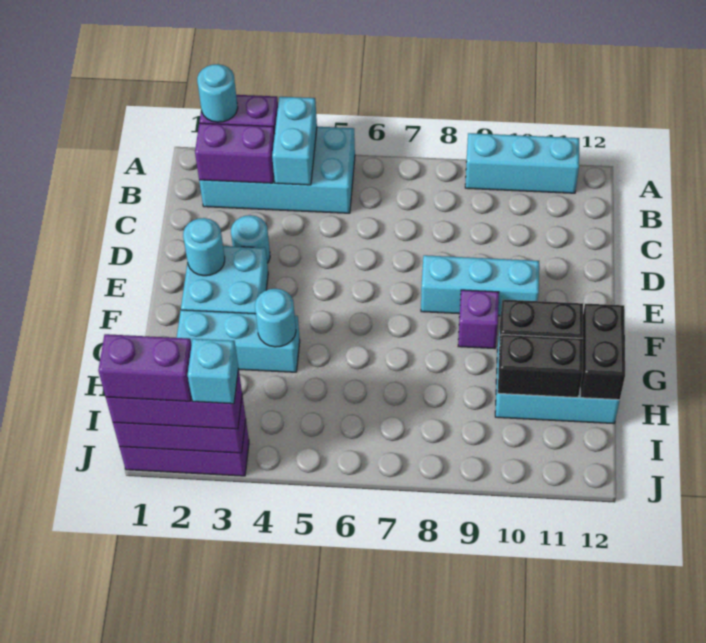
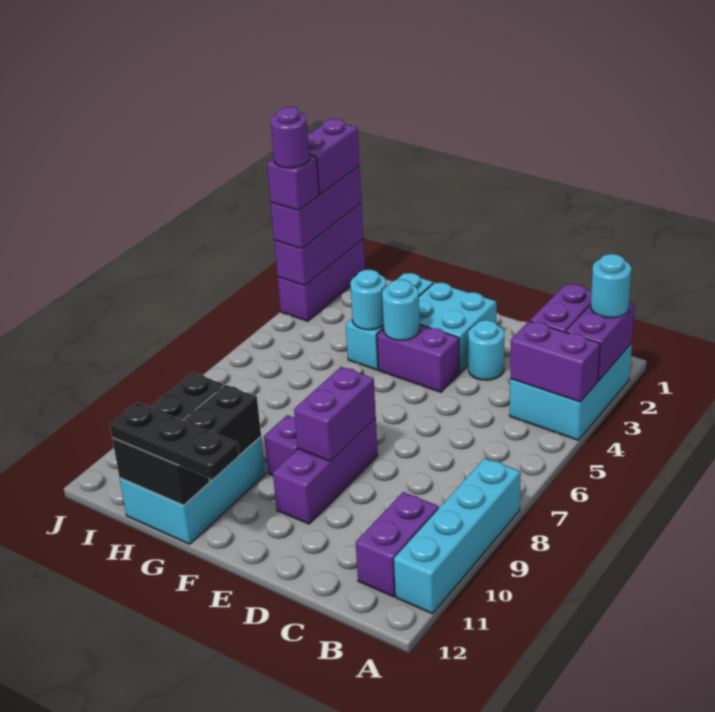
cyan 2x4 brick [199,127,355,213] -> cyan 2x3 brick [510,343,632,440]
cyan 1x2 brick [272,97,317,185] -> purple 1x2 brick [510,321,600,402]
cyan 1x3 brick [465,133,579,193] -> cyan 1x4 brick [394,458,521,614]
none -> purple 1x2 brick [356,492,439,597]
cyan 1x1 round brick [183,218,225,276] -> cyan 1x1 round brick moved to [382,279,420,340]
none -> purple 1x2 brick [377,325,459,392]
cyan 1x3 brick [421,255,539,316] -> purple 1x3 brick [273,418,378,524]
none -> purple 1x2 brick [294,367,376,461]
none -> black 1x3 plate [110,402,239,479]
cyan 1x1 brick [188,339,238,404] -> purple 1x1 brick [267,155,319,211]
none -> purple 1x1 round brick [270,107,309,168]

